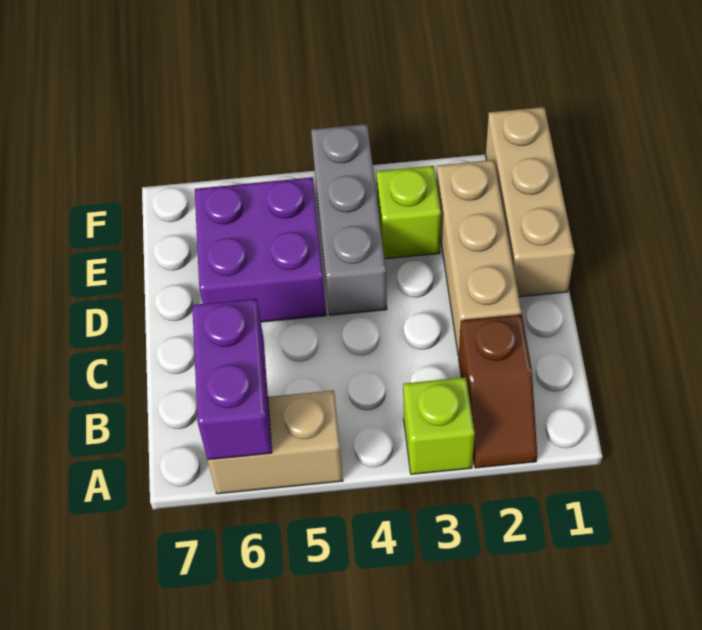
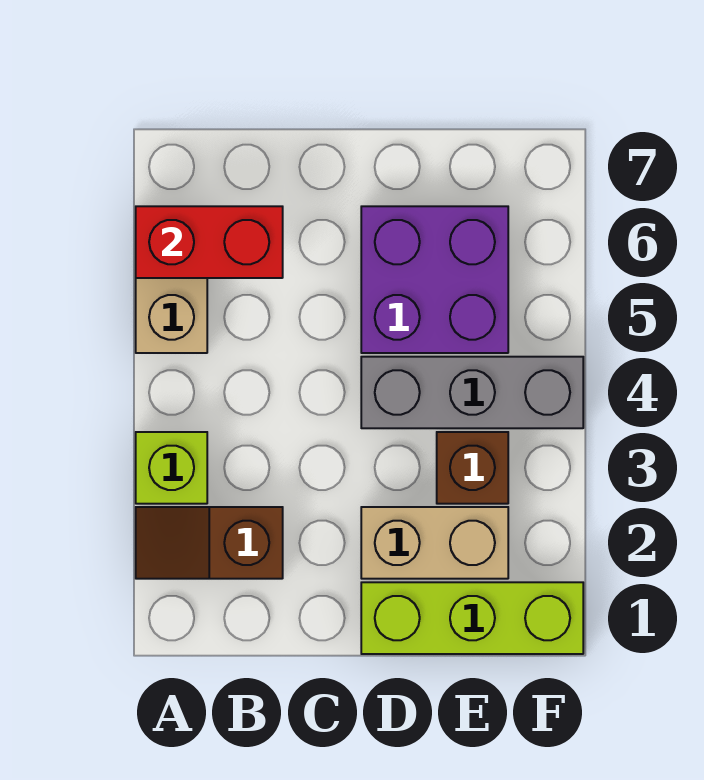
purple 1x2 brick [192,299,272,460] -> red 1x2 brick [136,206,283,278]
tan 1x3 brick [436,160,521,356] -> tan 1x2 brick [361,507,508,579]
tan 1x3 brick [486,107,575,297] -> lime 1x3 brick [361,582,583,654]
lime 1x1 brick [376,166,441,259] -> brown 1x1 brick [437,432,508,504]

